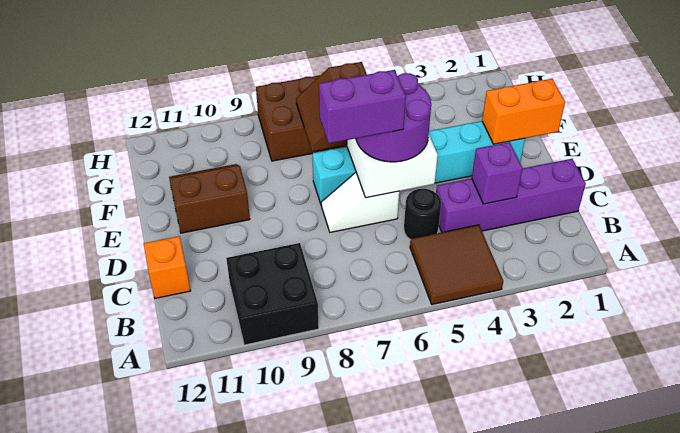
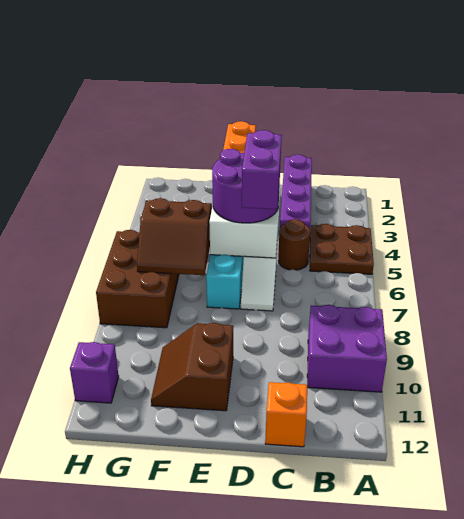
brown 2x2 tile [410,225,503,305] -> brown 2x2 plate [310,224,374,274]
black 2x2 brick [226,243,319,345] -> purple 2x2 brick [307,305,387,392]
purple 1x1 brick [472,142,523,204] -> purple 1x1 brick moved to [70,342,119,403]
black 1x1 round brick [404,189,441,240] -> brown 1x1 round brick [278,219,310,270]

